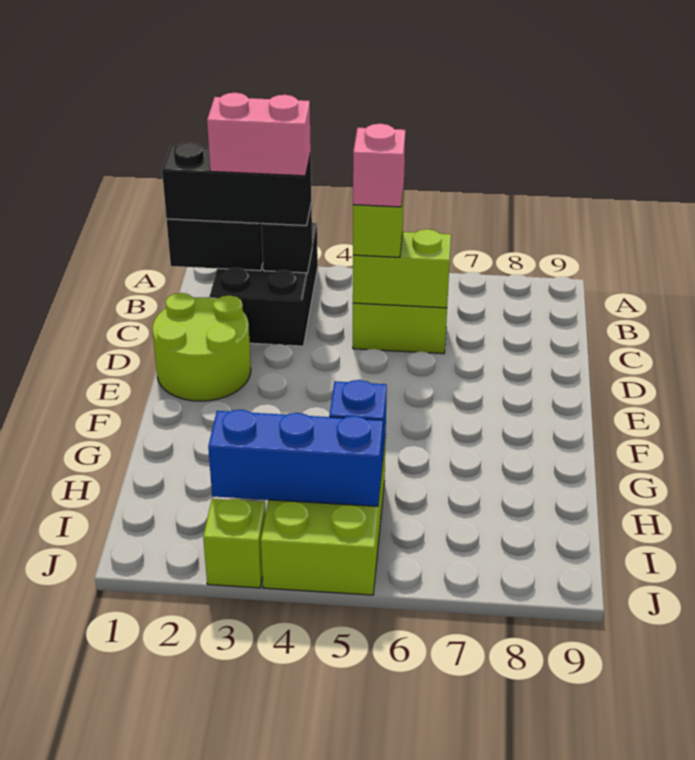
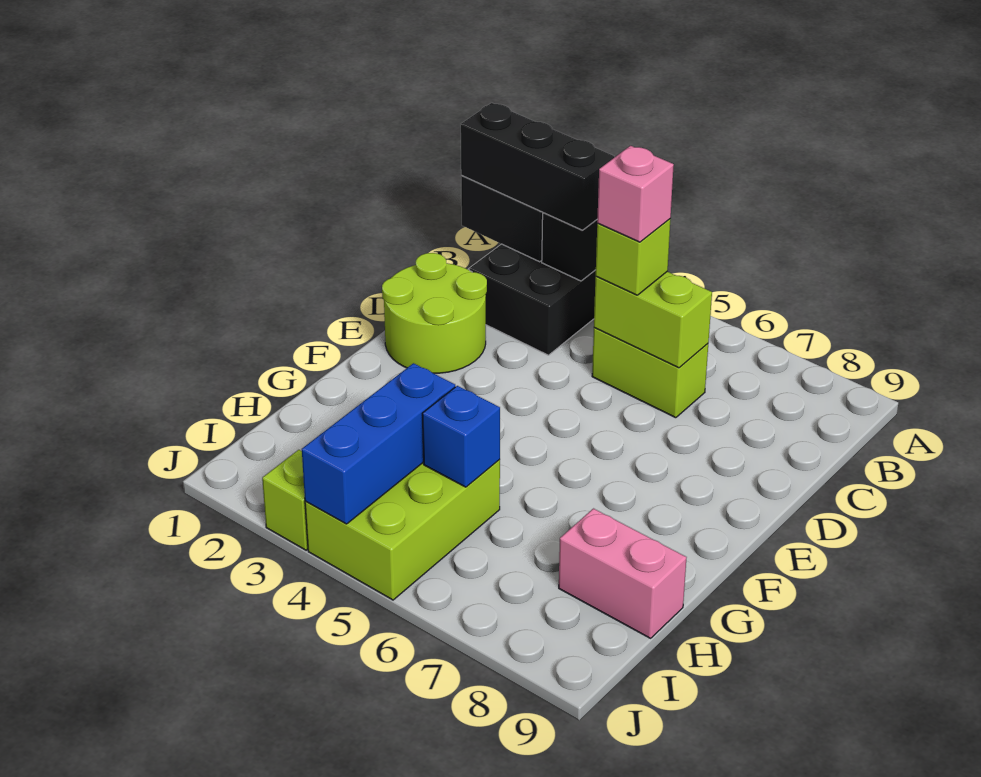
pink 1x2 brick [207,93,311,176] -> pink 1x2 brick moved to [559,509,687,638]
blue 1x3 brick [208,410,383,506] -> blue 1x3 brick turned to [302,363,455,524]

